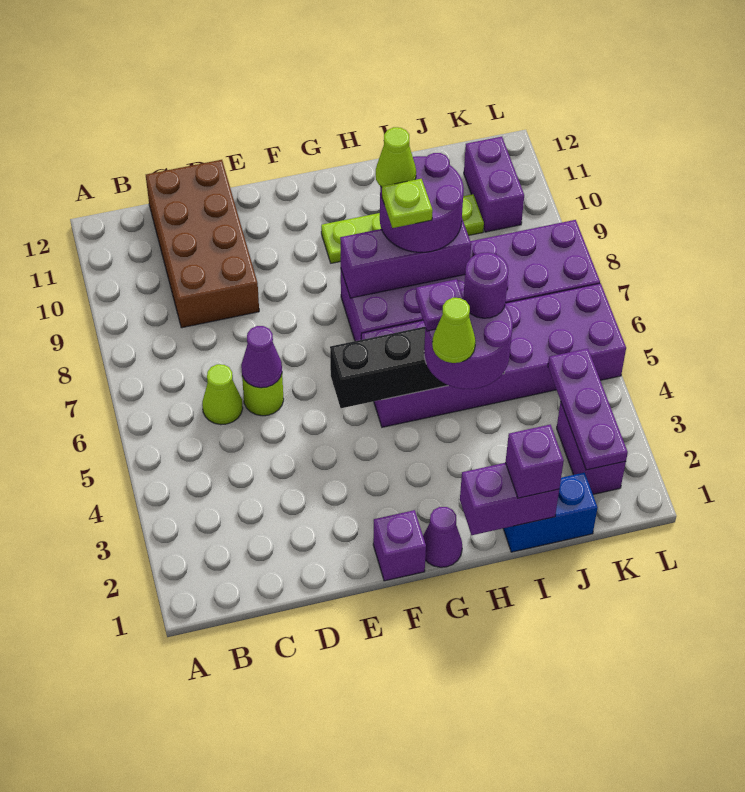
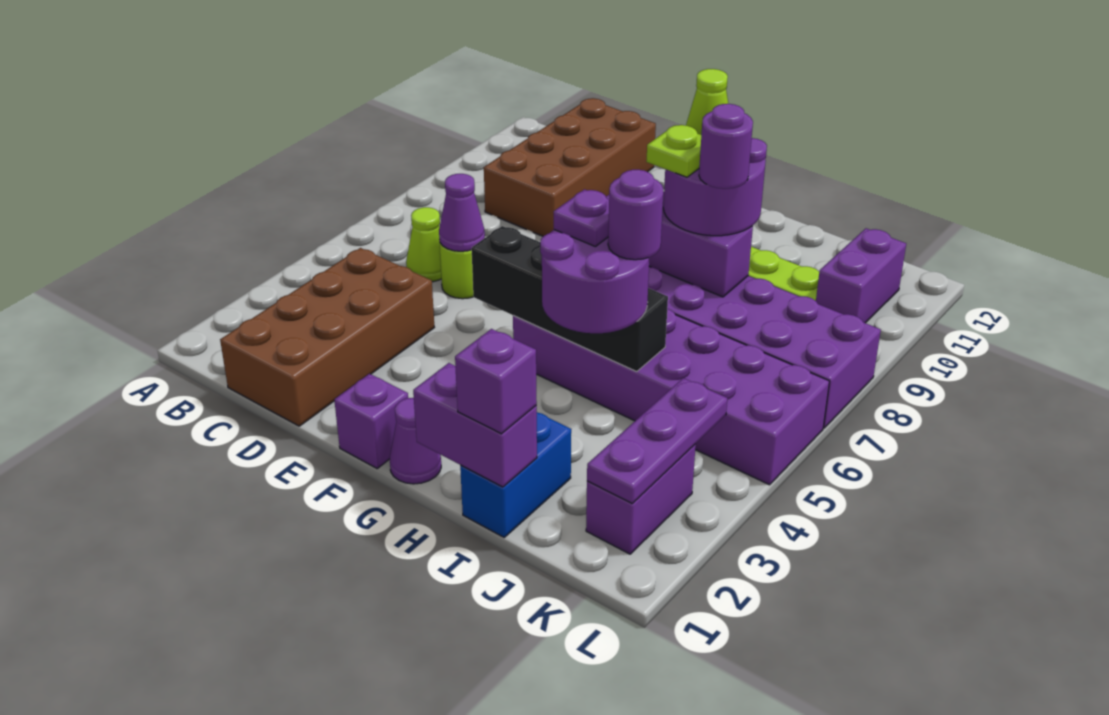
none -> brown 2x4 brick [220,248,434,426]
lime 1x1 cone [432,297,476,363] -> none
blue 1x2 brick [503,473,598,552] -> blue 1x2 brick turned to [460,413,571,537]
none -> purple 1x1 round brick [699,104,753,189]

